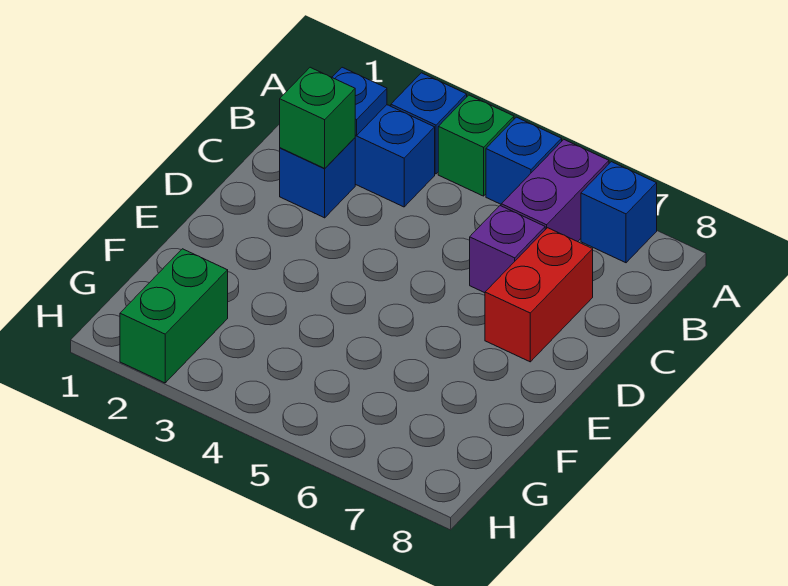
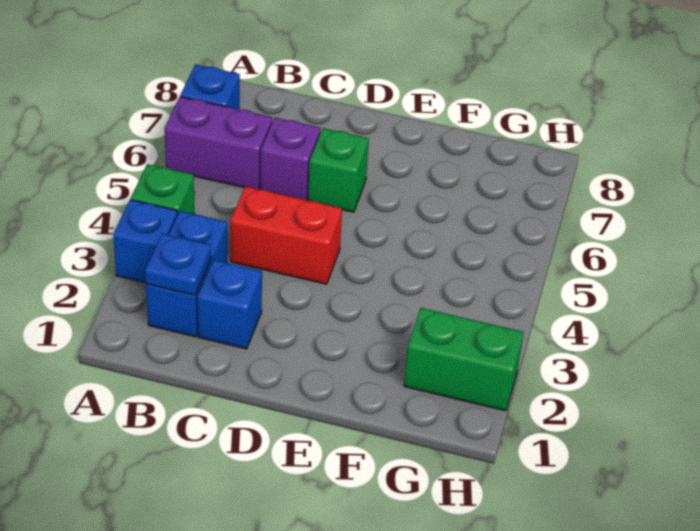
blue 1x1 brick [486,117,562,204] -> none
green 1x1 brick [280,67,355,168] -> green 1x1 brick moved to [308,128,369,212]
red 1x2 brick [485,228,593,362] -> red 1x2 brick moved to [230,186,342,284]

